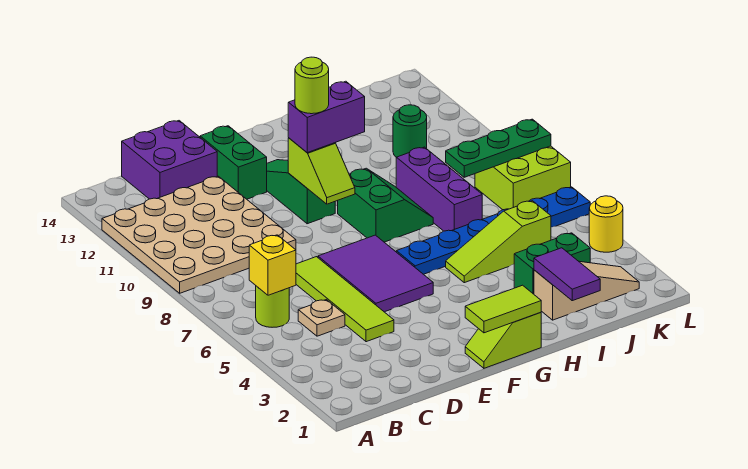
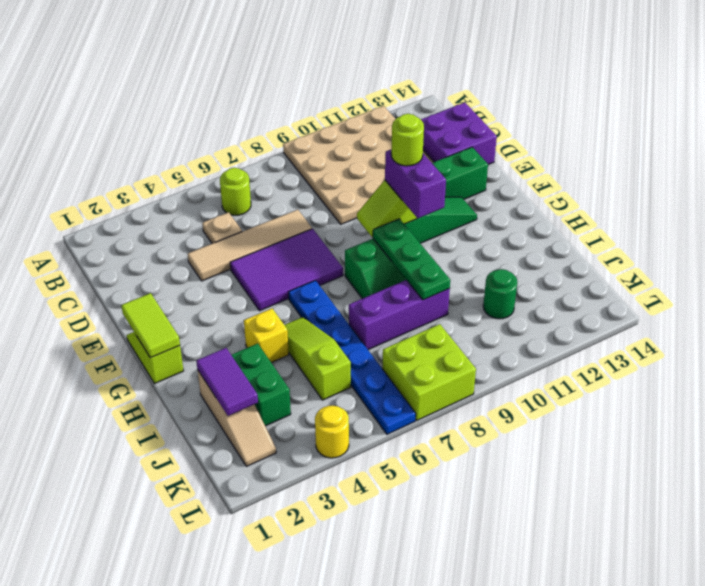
yellow 1x1 brick [249,235,296,295] -> yellow 1x1 brick moved to [244,308,289,363]
lime 1x4 tile [296,257,394,342] -> tan 1x4 tile [188,210,312,281]
purple 1x2 tile [534,248,600,301] -> purple 1x2 tile turned to [196,348,258,416]
green 1x3 plate [446,119,551,177] -> green 1x3 plate moved to [373,219,450,300]

